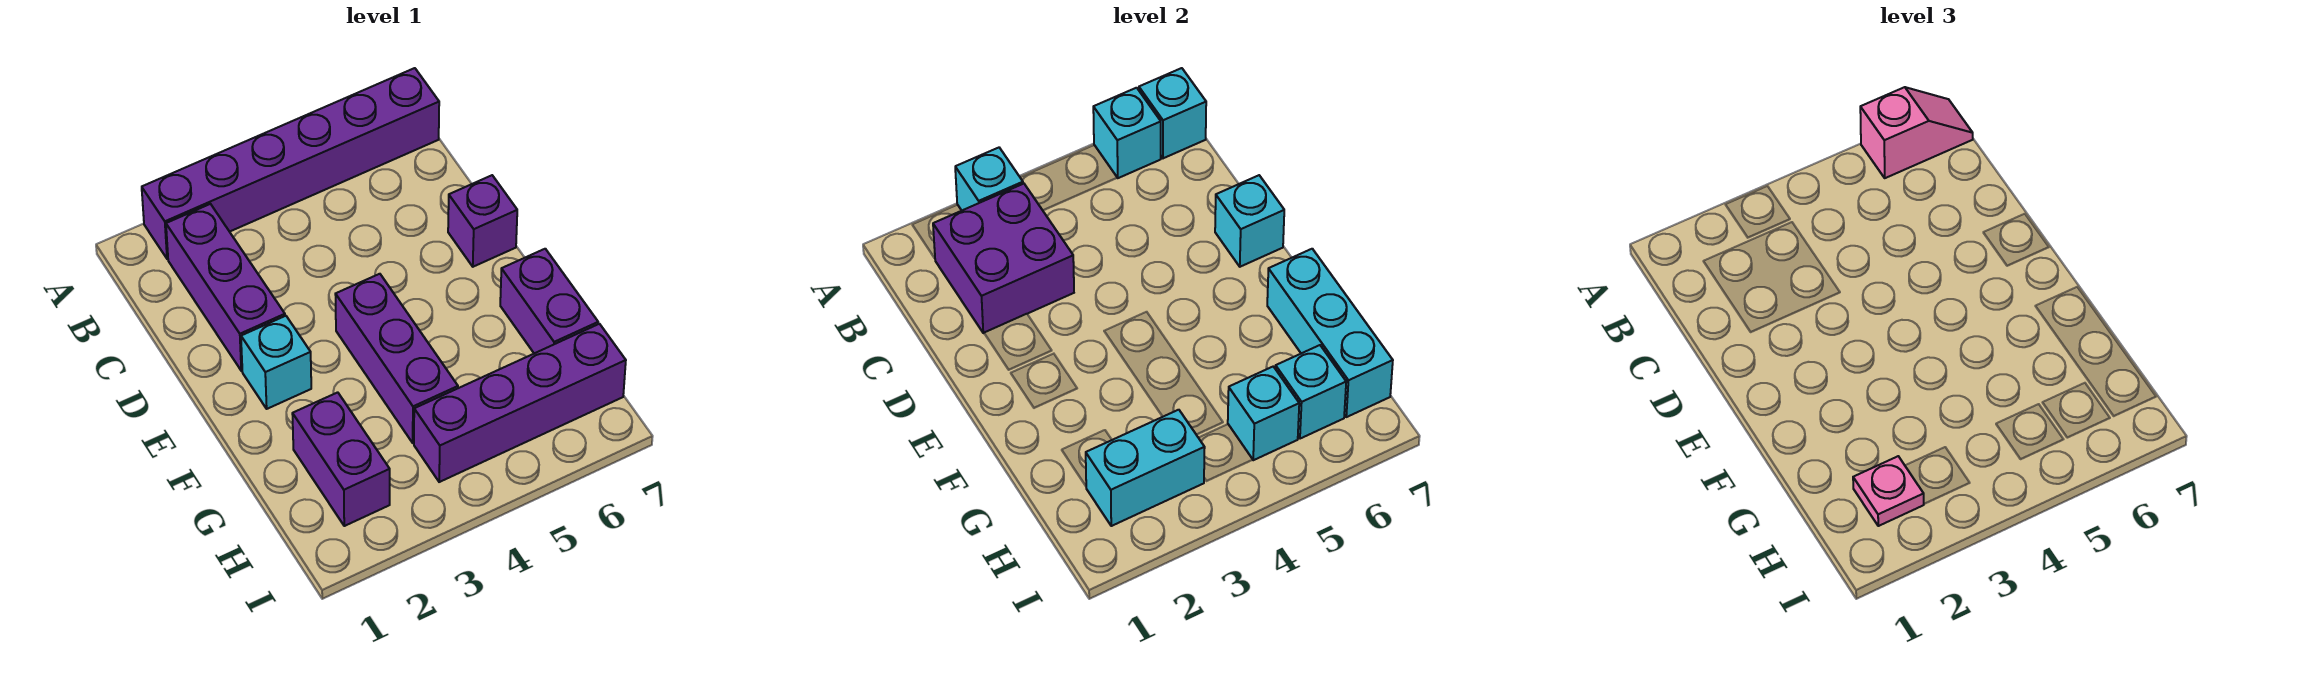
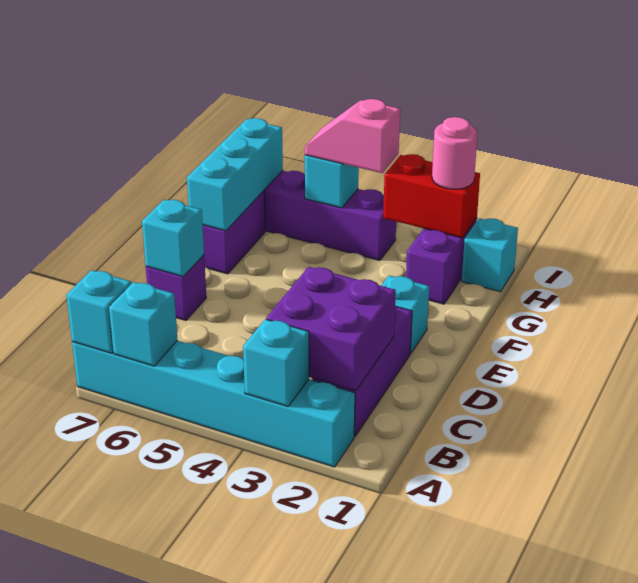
purple 1x6 brick [142,68,439,259] -> cyan 1x6 brick [72,341,355,467]
pink 1x2 slope [1860,87,1973,178] -> pink 1x2 slope moved to [305,99,400,173]
purple 1x3 brick [335,274,458,443] -> none
cyan 1x2 brick [1086,410,1205,526] -> red 1x2 brick [383,154,480,238]
pink 1x1 plate [1853,456,1924,526] -> pink 1x1 round brick [432,117,477,189]
cyan 1x1 brick [1276,345,1346,439] -> cyan 1x1 brick moved to [462,218,518,292]

